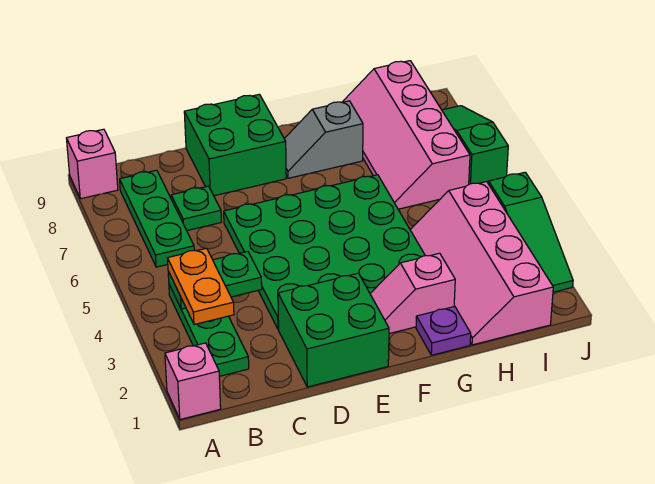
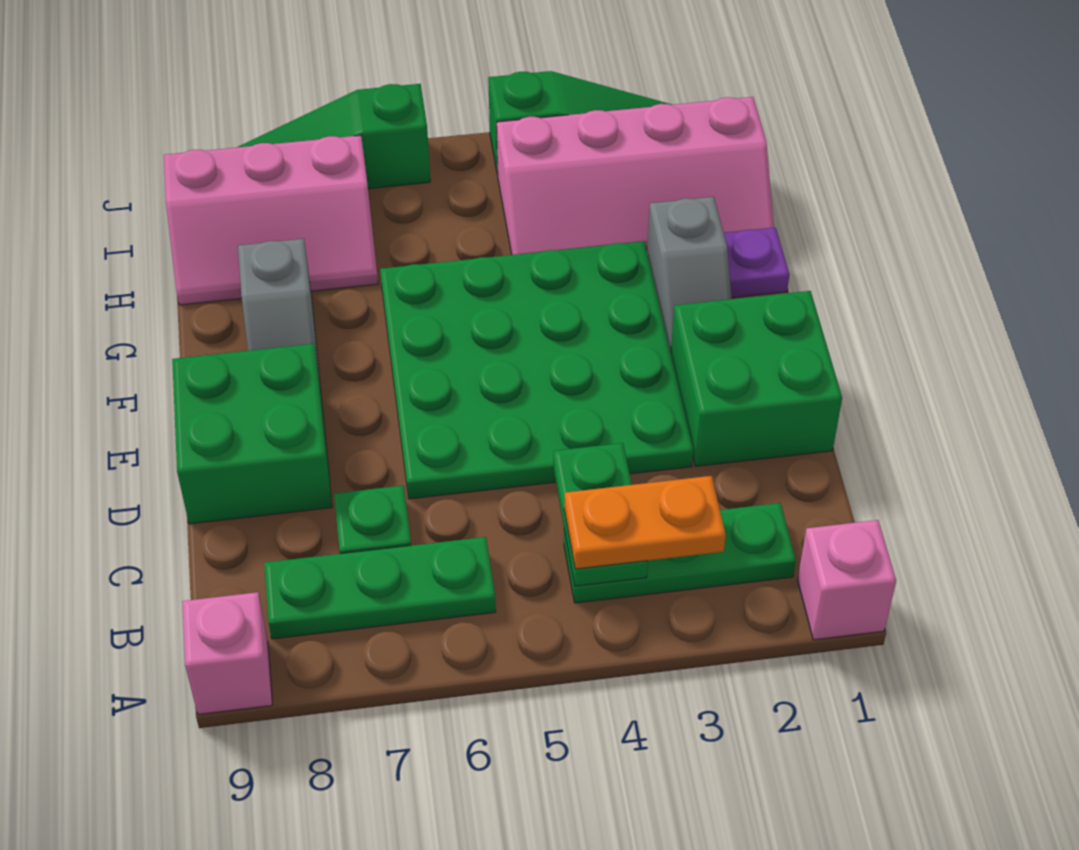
pink 1x2 slope [370,253,455,334] -> grey 1x2 slope [647,197,732,352]
pink 2x4 slope [343,61,470,209] -> pink 2x3 slope [164,135,378,305]

